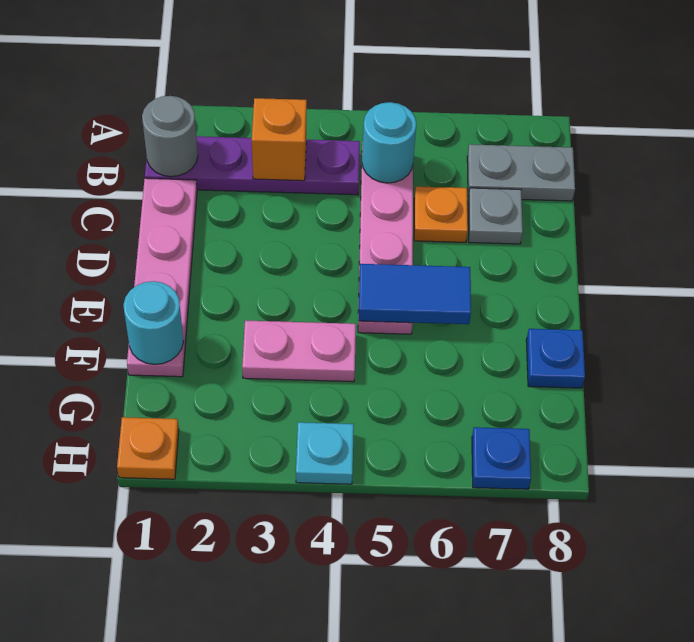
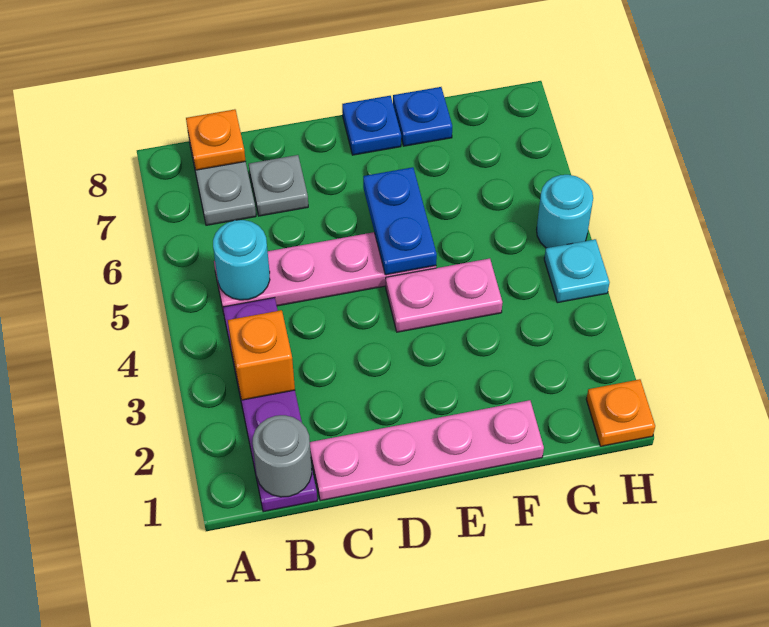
orange 1x1 plate [414,186,468,242] -> orange 1x1 plate moved to [186,109,246,170]
blue 1x2 tile [359,264,471,324] -> blue 1x2 plate [363,167,437,275]
cyan 1x1 round brick [123,281,184,364] -> cyan 1x1 round brick moved to [537,175,593,248]
pink 1x2 plate [242,320,356,382] -> pink 1x2 plate turned to [386,259,503,332]
blue 1x1 plate [472,427,531,489] -> blue 1x1 plate moved to [342,96,401,155]

